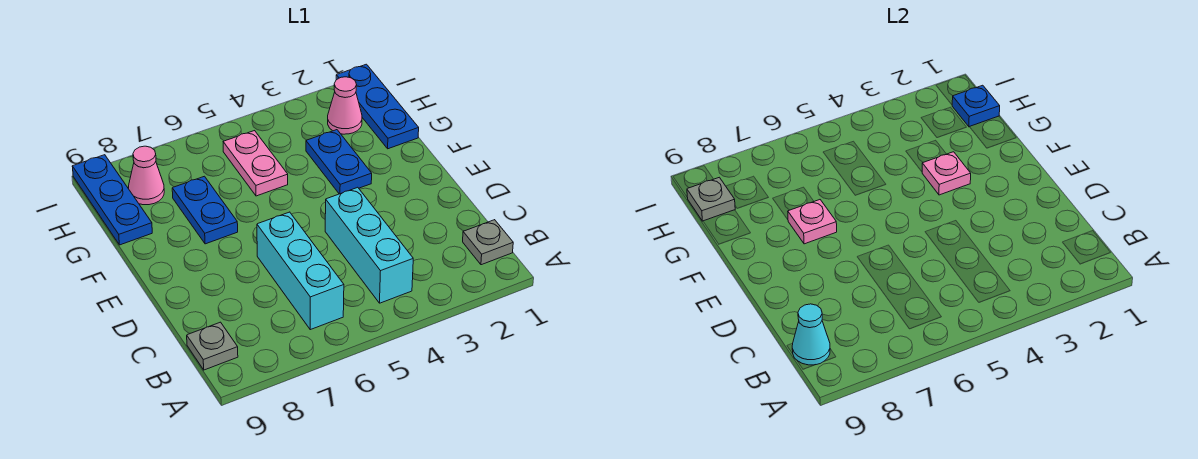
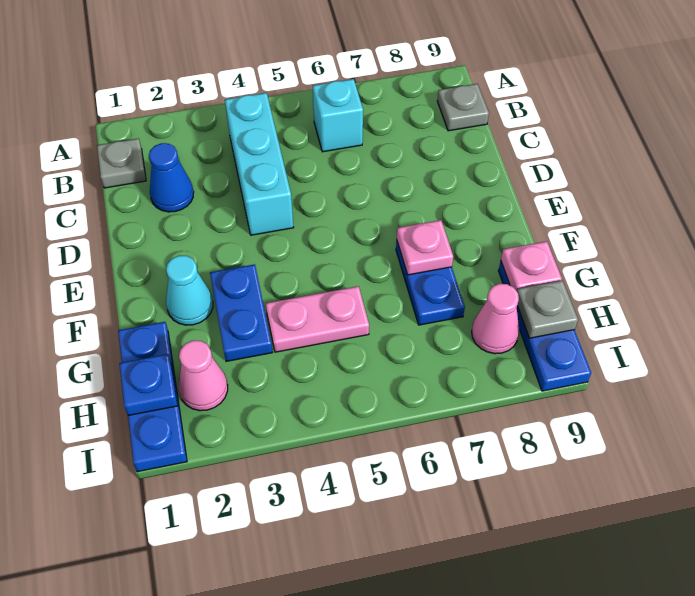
cyan 1x3 brick [257,212,344,330] -> cyan 1x1 brick [313,79,363,152]
cyan 1x1 cone [792,304,830,365] -> cyan 1x1 cone moved to [166,255,213,325]
none -> blue 1x1 cone [149,143,194,212]
pink 1x1 plate [922,152,971,195] -> pink 1x1 plate moved to [501,241,562,291]
pink 1x2 plate [223,131,288,196] -> pink 1x2 plate turned to [266,286,369,352]

